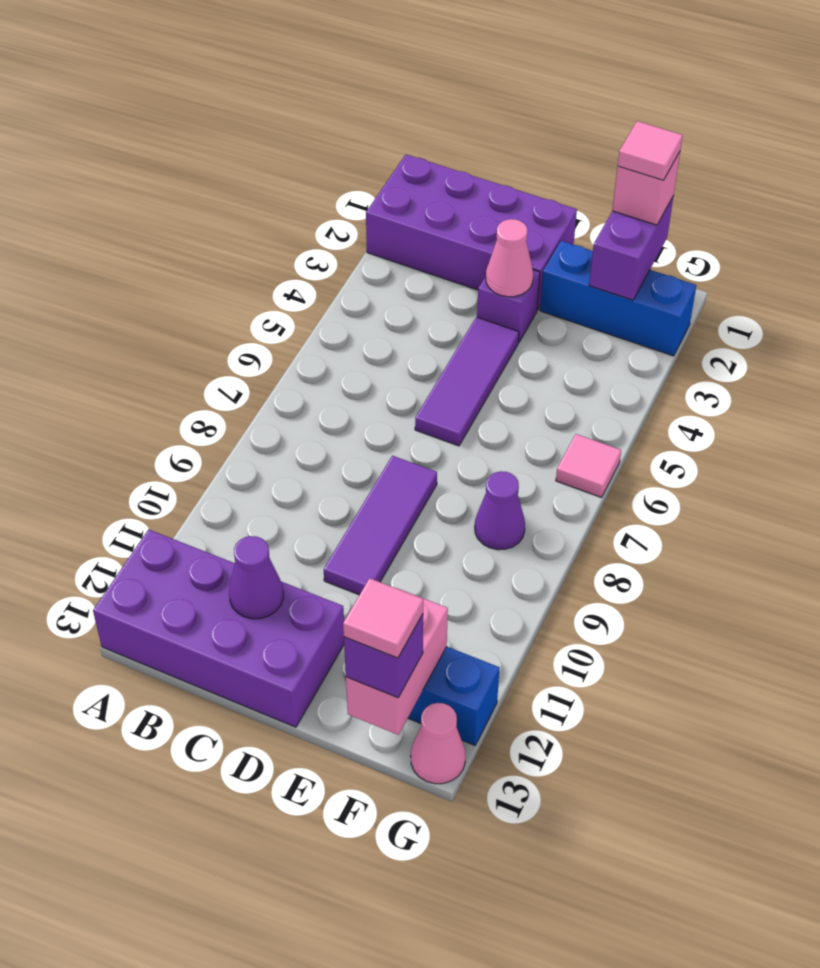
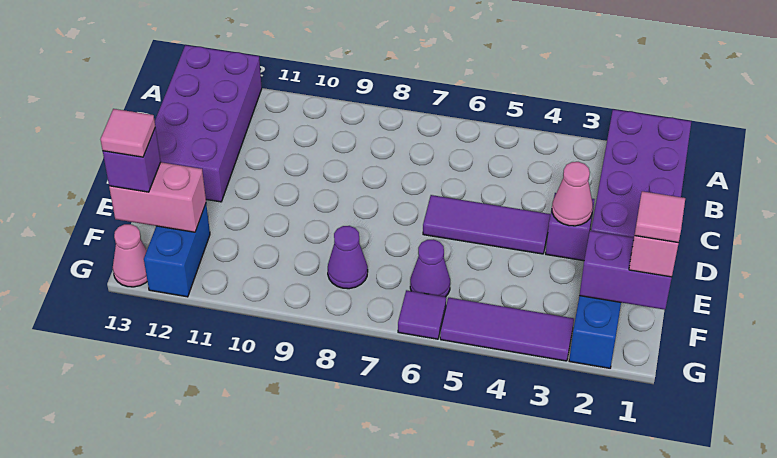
purple 1x1 cone [229,536,283,619] -> purple 1x1 cone moved to [410,239,450,297]
purple 1x3 tile [323,456,437,595] -> purple 1x3 tile moved to [440,298,574,361]
pink 1x1 tile [556,434,621,497] -> purple 1x1 tile [398,290,446,339]

